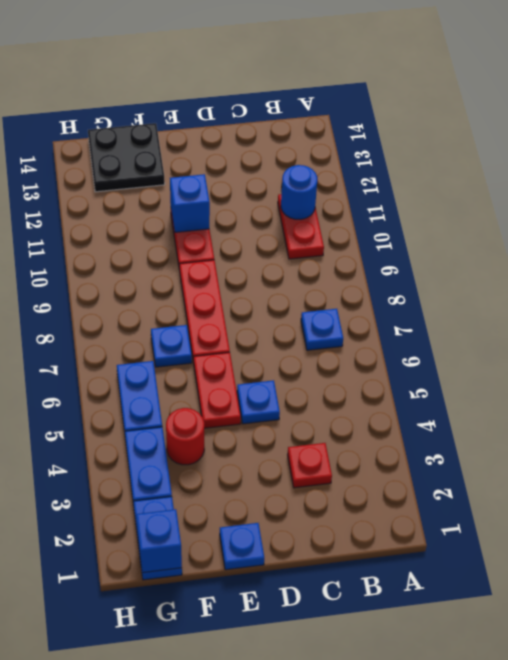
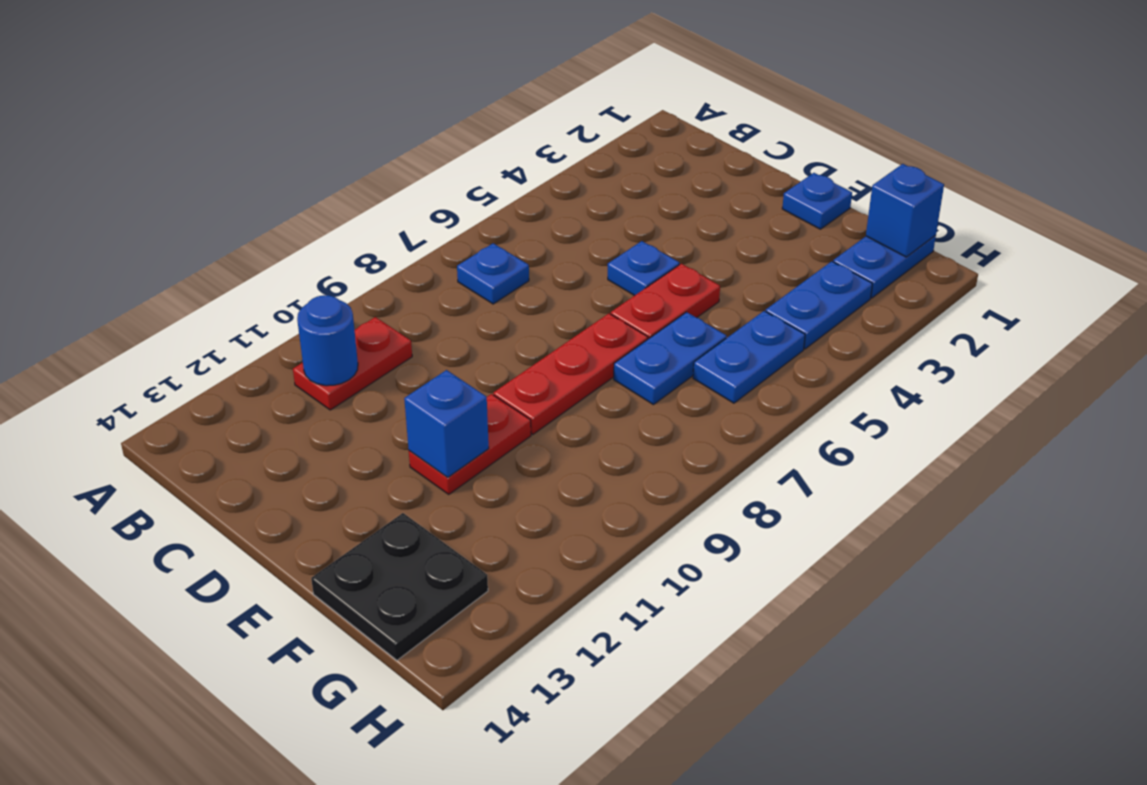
red 1x1 plate [288,443,332,488] -> none
red 1x1 round brick [166,408,204,465] -> none
blue 1x1 plate [151,325,192,367] -> blue 1x2 plate [614,312,727,405]

